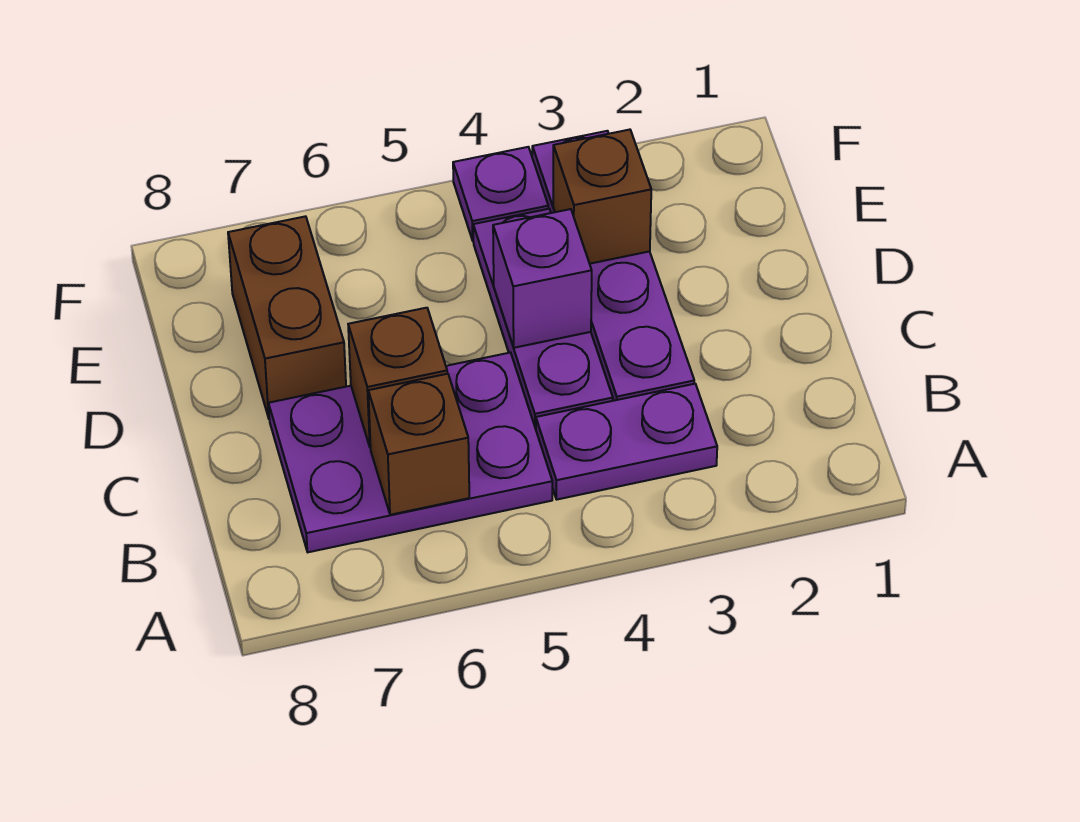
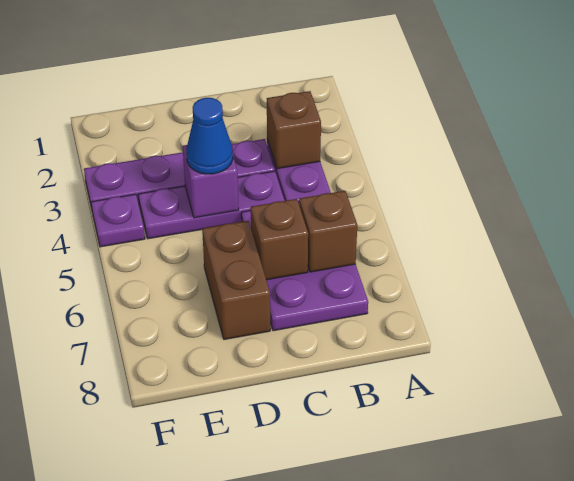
none -> blue 1x1 cone [186,98,233,174]
brown 1x2 brick [228,216,346,418] -> brown 1x2 brick turned to [202,221,270,340]
brown 1x1 brick [553,130,651,264] -> brown 1x1 brick moved to [267,91,321,169]

